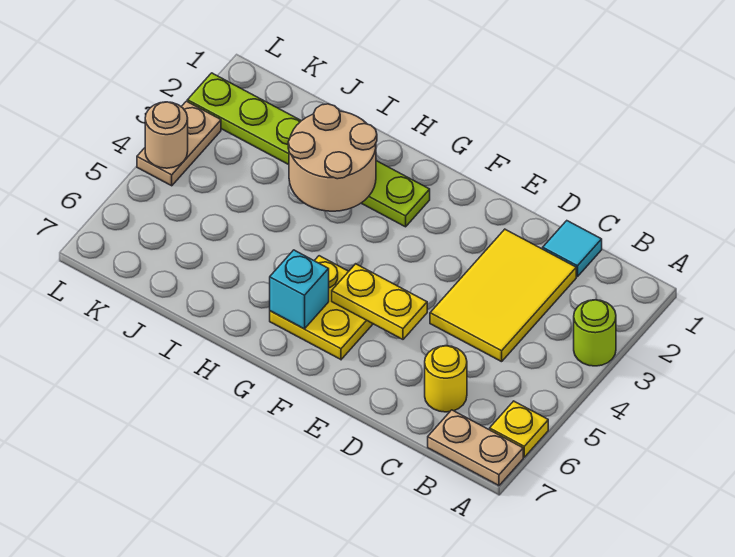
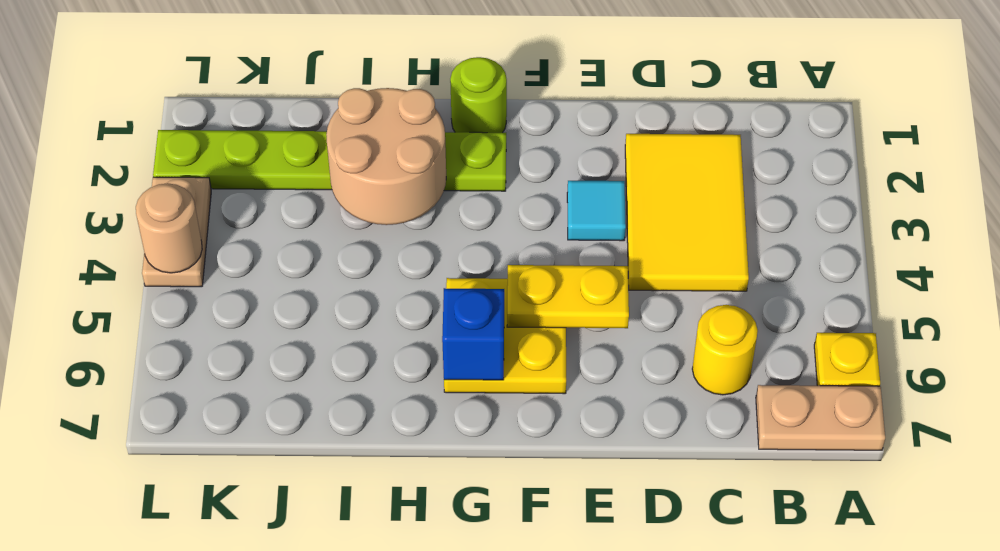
lime 1x1 round brick [574,300,616,366] -> lime 1x1 round brick moved to [450,57,507,133]
cyan 1x1 tile [543,221,602,277] -> cyan 1x1 tile moved to [567,181,626,241]
cyan 1x1 brick [270,250,329,329] -> blue 1x1 brick [442,288,504,380]

